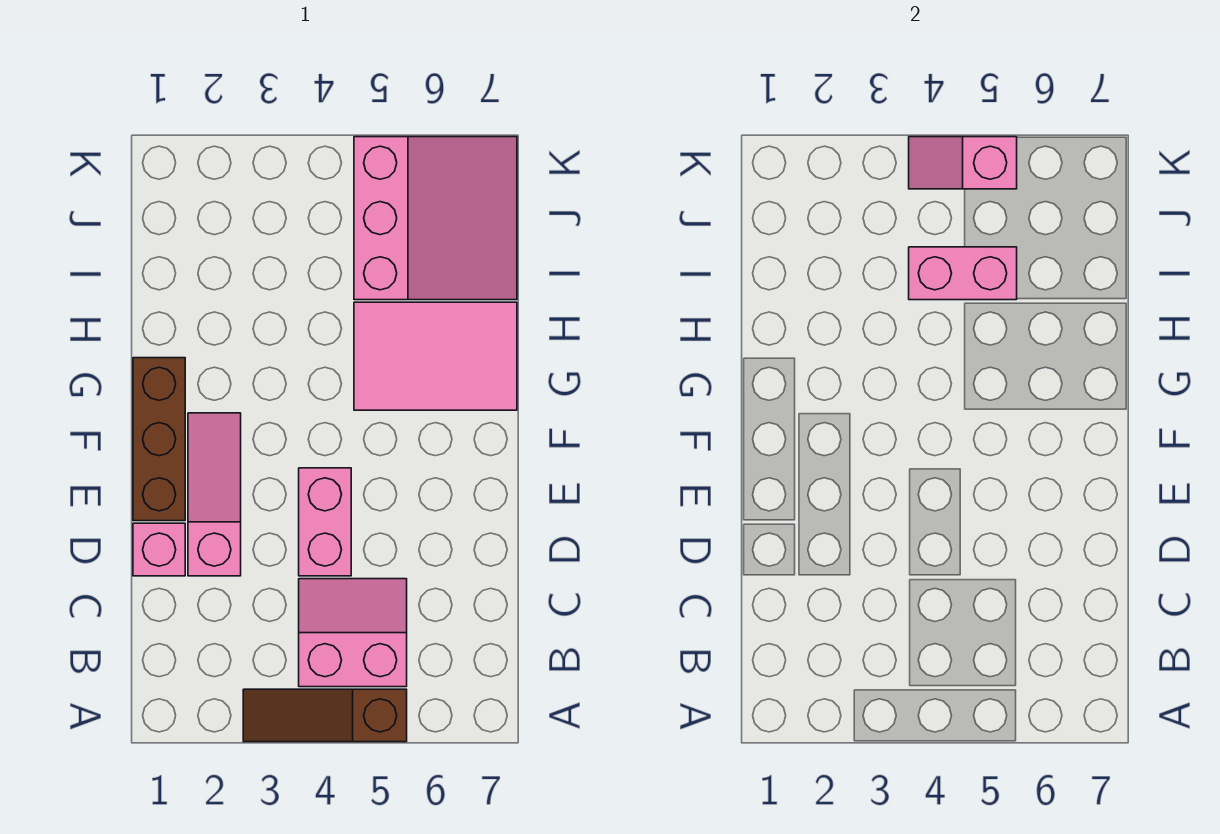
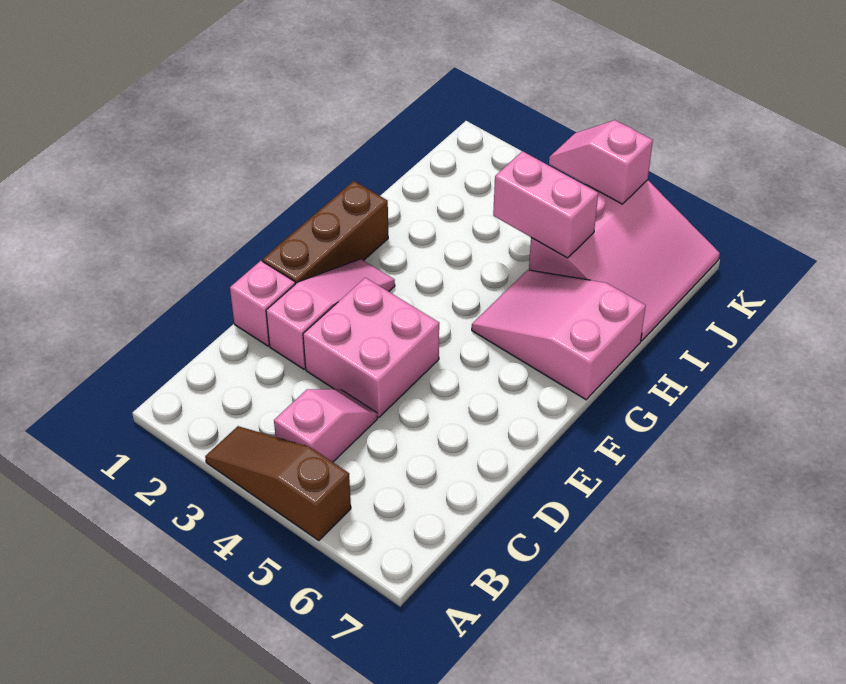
pink 2x2 slope [299,579,407,687] -> pink 1x2 slope [274,389,377,462]
pink 1x2 brick [299,468,351,576] -> pink 2x2 brick [303,278,439,417]
pink 2x3 tile [354,302,517,410] -> pink 2x3 slope [472,270,646,400]

